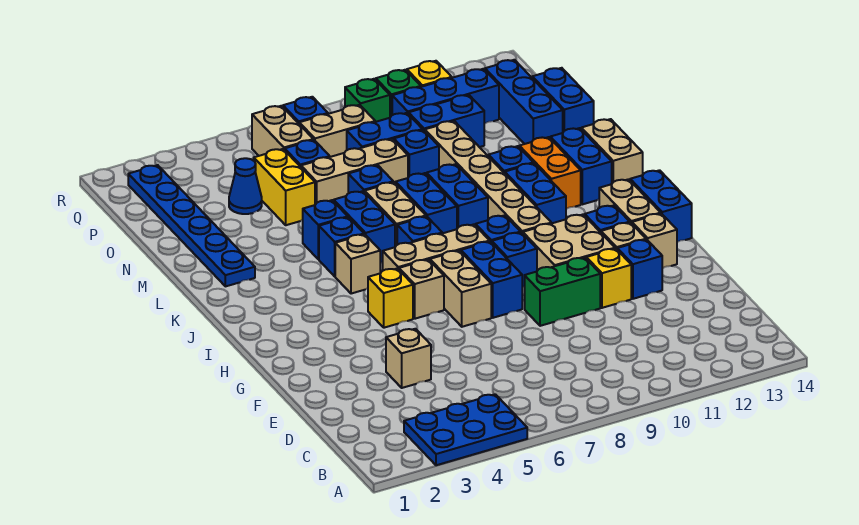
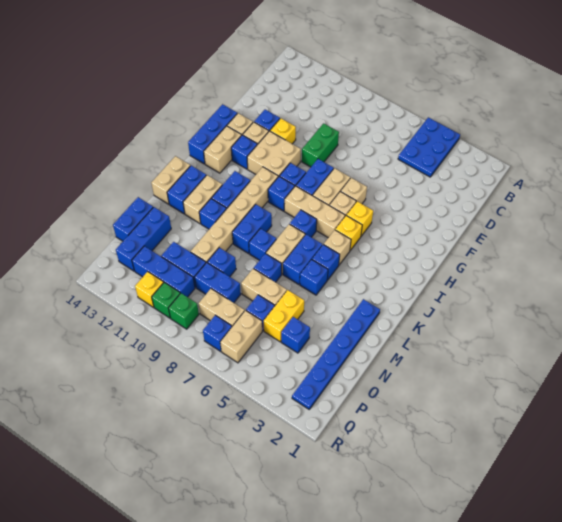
blue 2x3 plate [404,394,527,465] -> blue 2x3 plate turned to [398,117,460,177]
tan 1x1 brick [386,329,431,388] -> tan 1x1 brick moved to [341,178,367,204]
green 1x2 brick [525,258,600,326] -> green 1x2 brick turned to [302,123,339,167]
blue 1x2 brick [630,170,692,242] -> blue 1x3 brick [188,104,237,164]
none -> yellow 1x1 brick [335,216,362,250]
blue 1x2 brick [396,173,457,233] -> blue 1x1 brick [249,229,276,260]
orange 1x2 brick [519,137,581,209] -> tan 1x2 brick [183,175,222,223]
tan 1x3 brick [301,139,408,205] -> tan 1x2 brick [241,269,287,305]
blue 1x1 cone [229,158,262,214] -> blue 1x1 brick [281,317,310,353]

